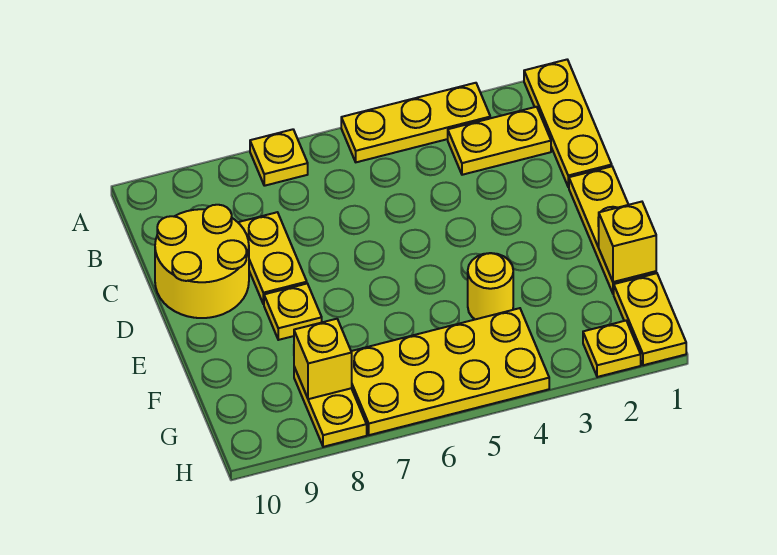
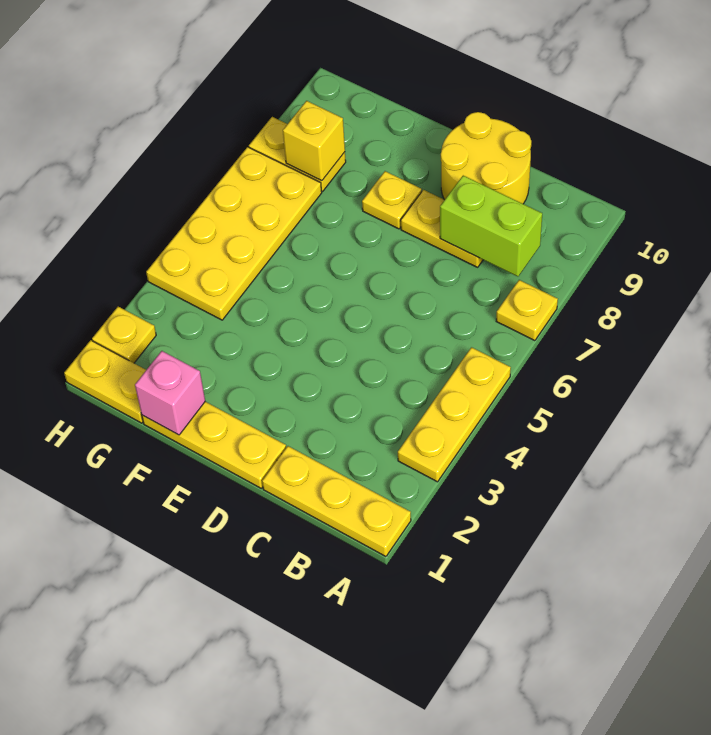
yellow 1x2 plate [448,107,551,175] -> none
none -> lime 1x2 brick [440,176,542,276]
yellow 1x1 brick [598,202,656,282] -> pink 1x1 brick [135,351,205,435]
yellow 1x1 round brick [468,253,513,319] -> none

